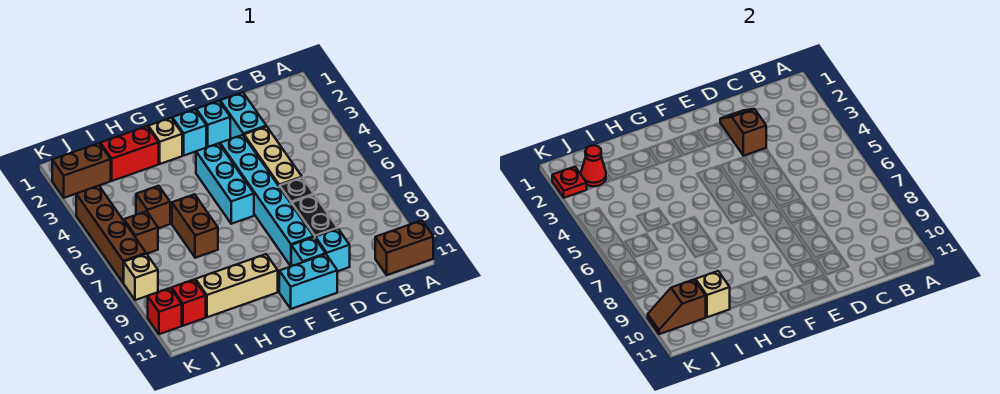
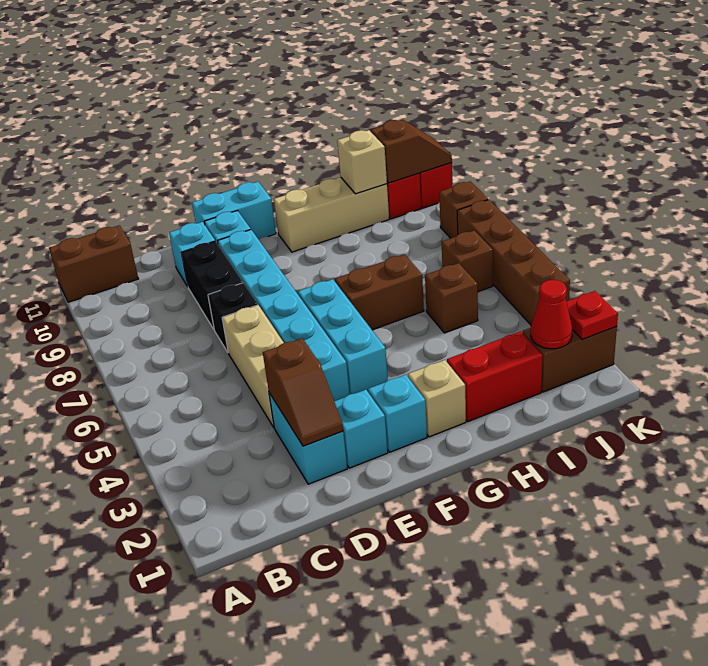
brown 1x2 brick [172,194,218,258] -> brown 1x2 brick turned to [335,254,424,330]
tan 1x1 brick [124,254,158,300] -> brown 1x1 brick [439,181,488,238]

